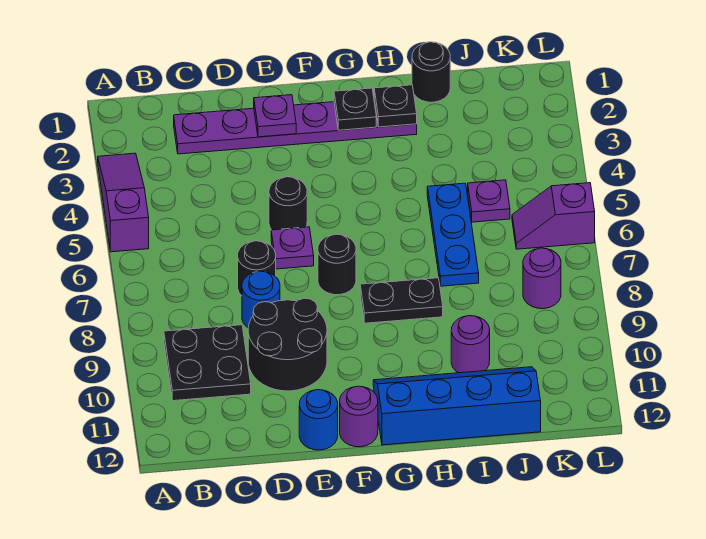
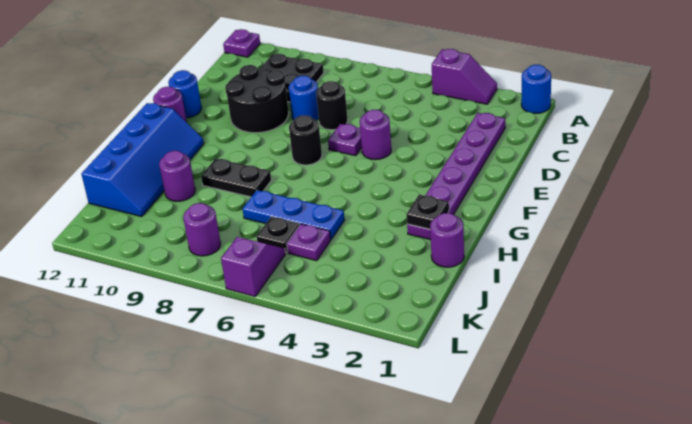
none -> blue 1x1 round brick [521,65,551,114]
purple 1x3 slope [98,153,149,252] -> purple 1x2 slope [432,49,497,104]
purple 1x1 plate [254,95,296,137] -> purple 1x1 plate moved to [223,29,260,57]
black 1x1 round brick [269,177,307,230] -> purple 1x1 round brick [360,110,391,160]
black 1x1 plate [334,88,376,130] -> black 1x1 plate moved to [257,217,300,253]
black 1x2 plate [360,278,443,323] -> black 1x2 plate turned to [201,159,271,197]
black 1x1 round brick [412,42,450,102] -> purple 1x1 round brick [430,213,464,267]

